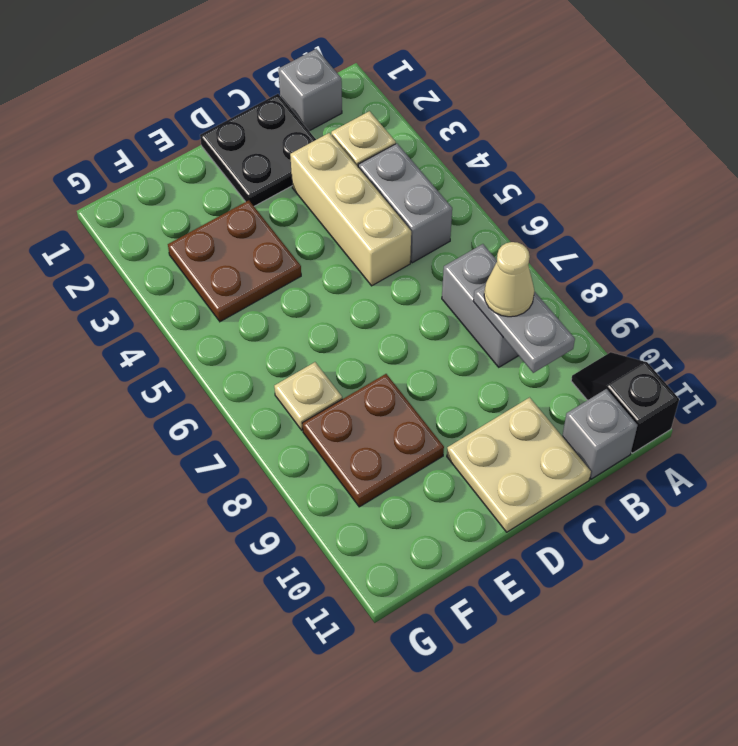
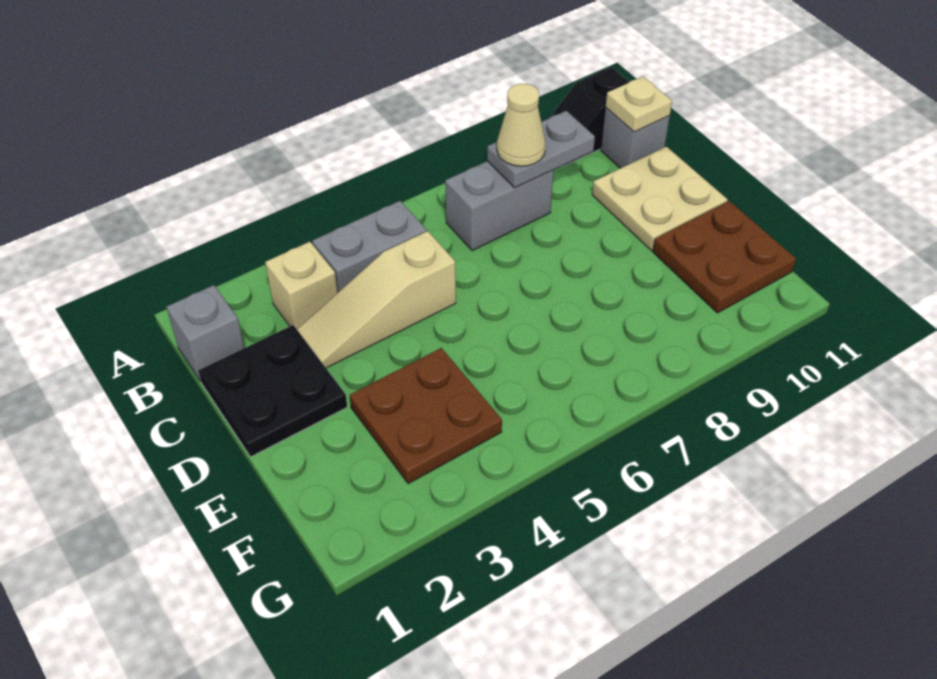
tan 1x3 brick [290,133,411,286] -> tan 1x3 slope [297,231,456,368]
brown 2x2 plate [302,374,444,507] -> brown 2x2 plate moved to [653,201,796,313]
tan 1x1 plate [274,362,342,430] -> tan 1x1 plate moved to [606,77,672,132]

